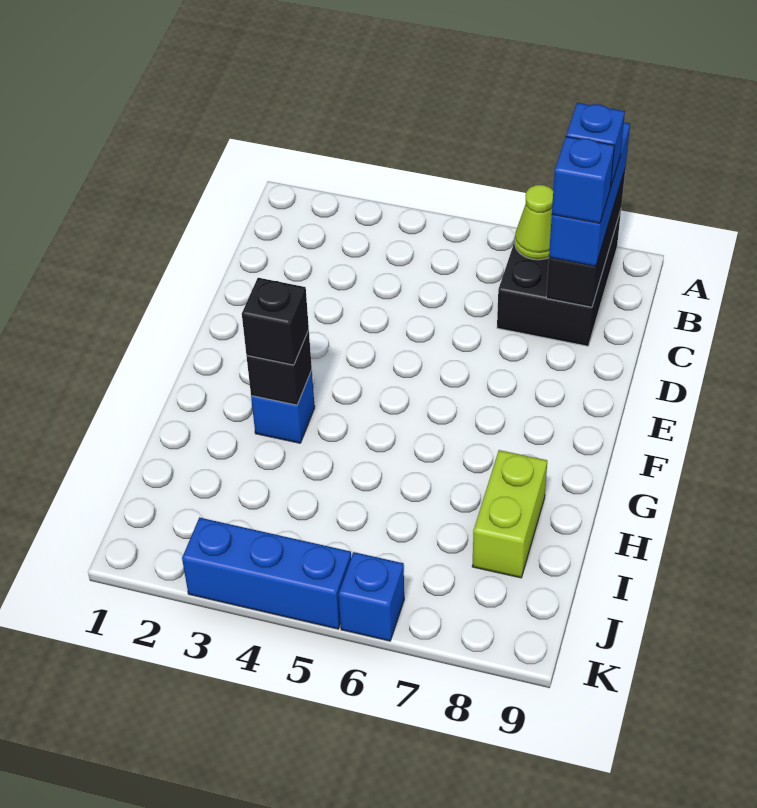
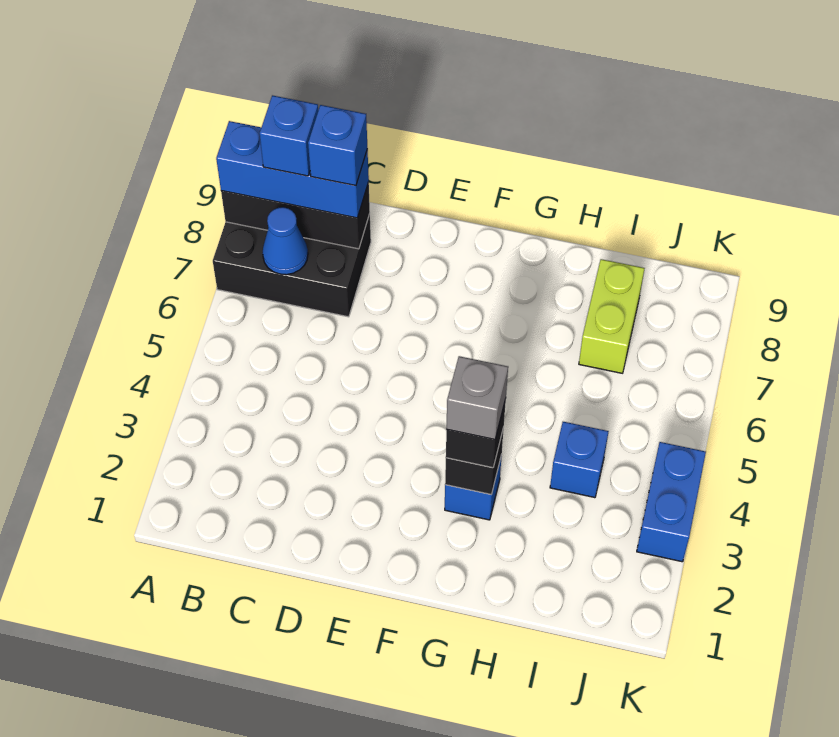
lime 1x1 cone [514,185,553,260] -> blue 1x1 cone [263,207,308,275]
none -> grey 1x1 brick [446,356,508,439]
lime 1x2 brick [472,450,547,578] -> lime 1x2 brick turned to [579,259,645,373]
blue 1x3 brick [182,518,351,629] -> blue 1x2 brick [637,442,706,562]
blue 1x1 brick [339,552,404,641] -> blue 1x1 brick moved to [550,422,609,498]

